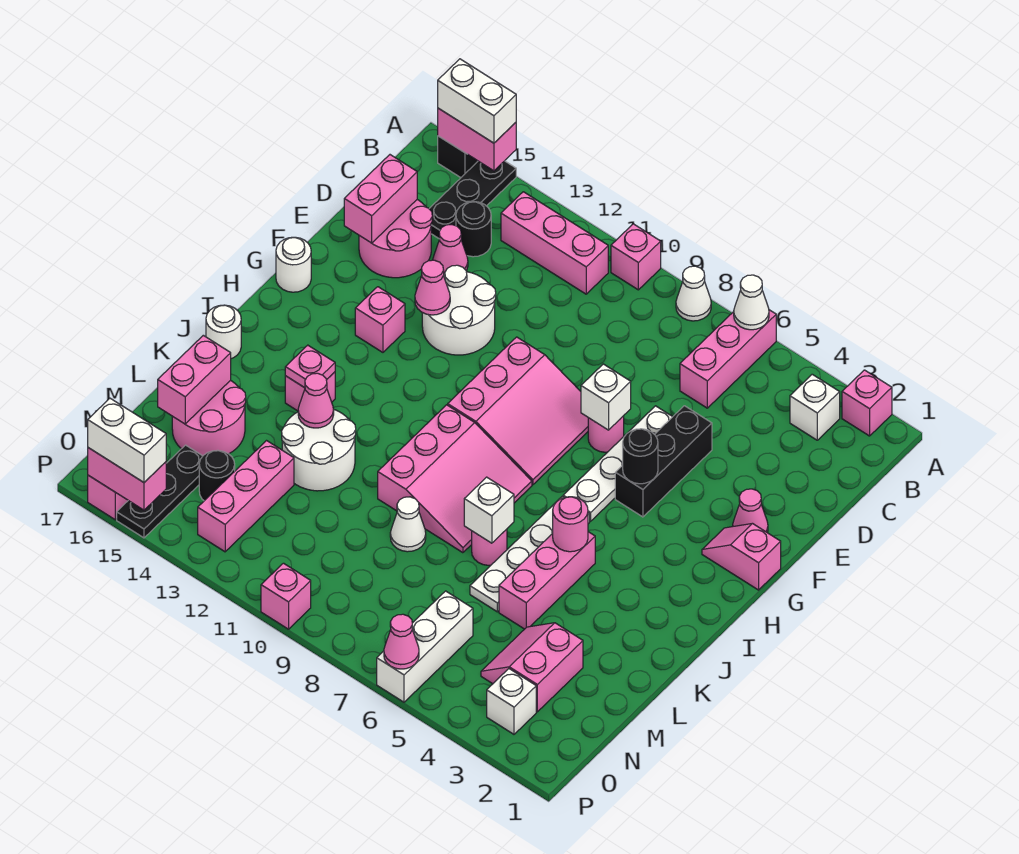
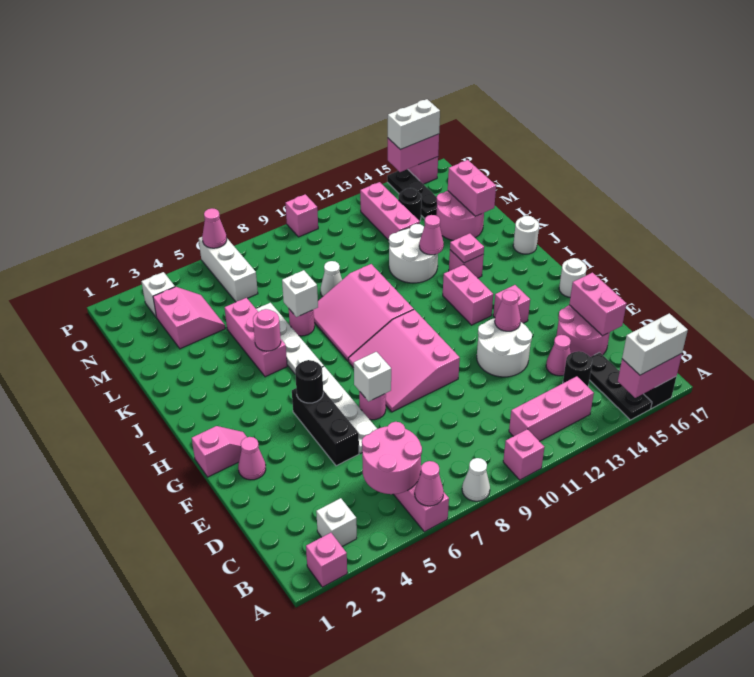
white 1x1 cone [734,275,769,330] -> pink 1x1 cone [415,461,444,506]
none -> pink 2x2 round brick [362,422,422,494]
none -> pink 1x2 brick [443,265,493,325]

